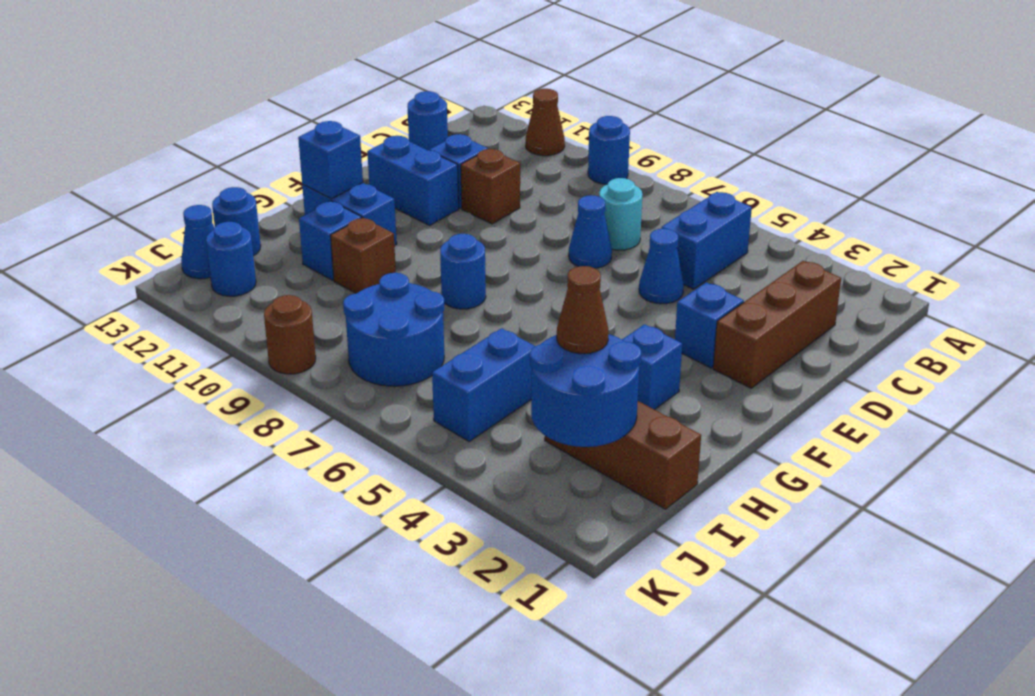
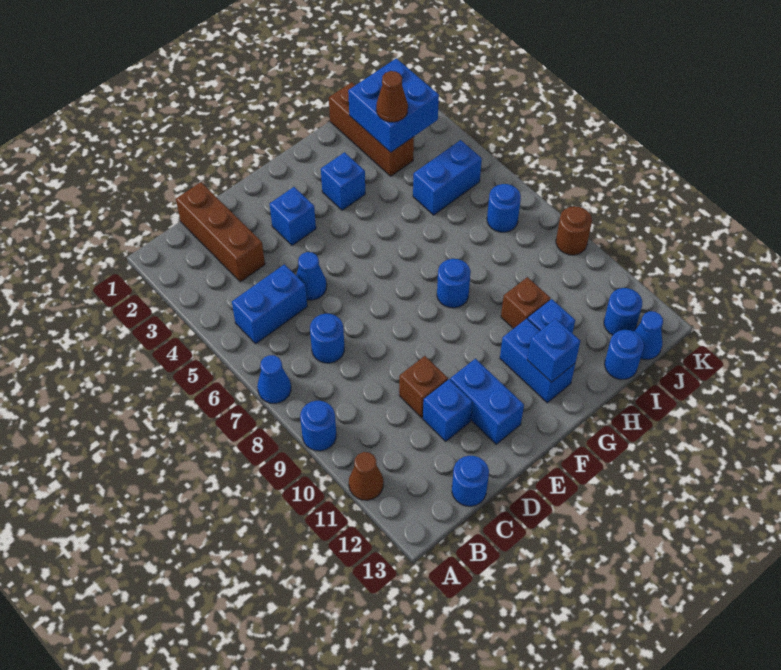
brown 1x3 brick [713,261,841,388] -> brown 1x3 brick turned to [176,182,265,282]
cyan 1x1 round brick [599,178,642,250] -> blue 1x1 round brick [310,314,344,363]
blue 1x1 cone [569,195,612,268] -> blue 1x1 cone moved to [257,355,291,403]
blue 2x2 round brick [530,334,641,447] -> blue 2x2 brick [348,58,439,152]
blue 2x2 round brick [343,273,444,386] -> blue 1x1 round brick [487,184,521,232]

